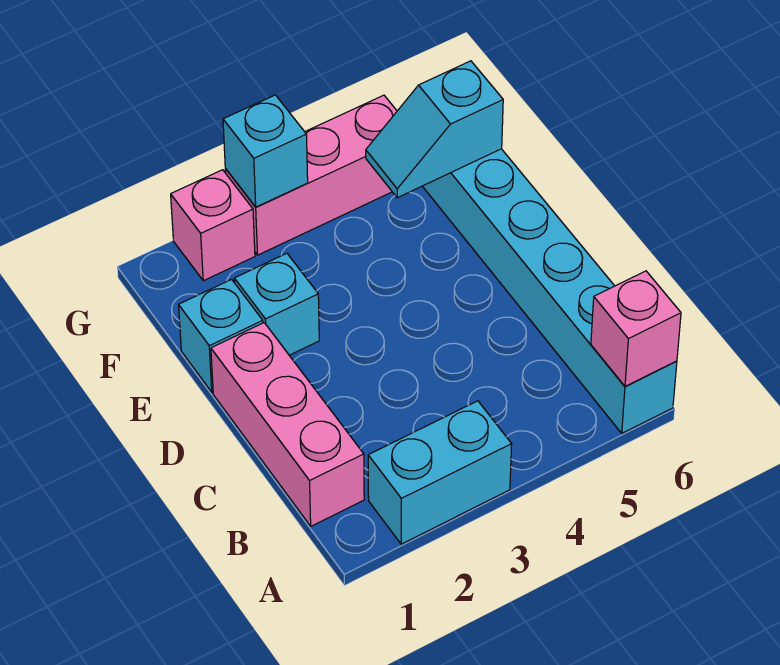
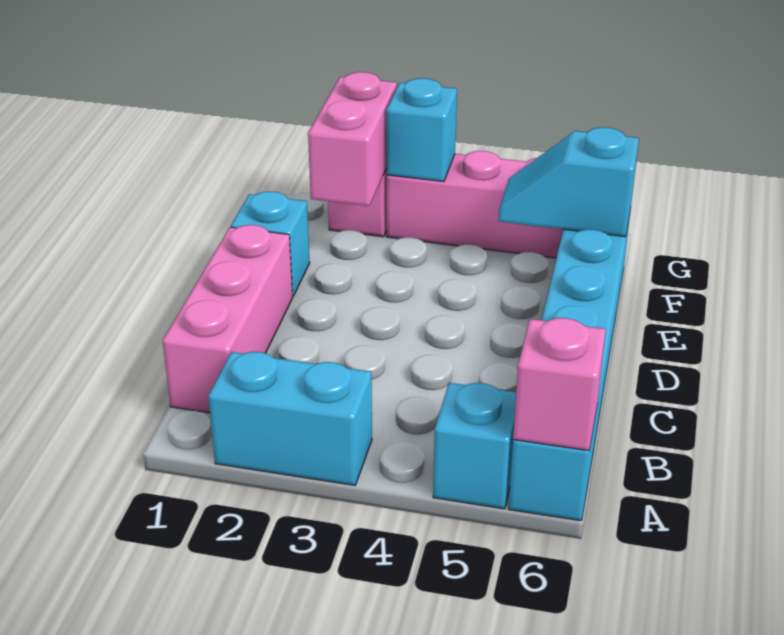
cyan 1x1 brick [234,253,319,355] -> cyan 1x1 brick moved to [433,383,516,509]
none -> pink 1x2 brick [308,72,397,206]

